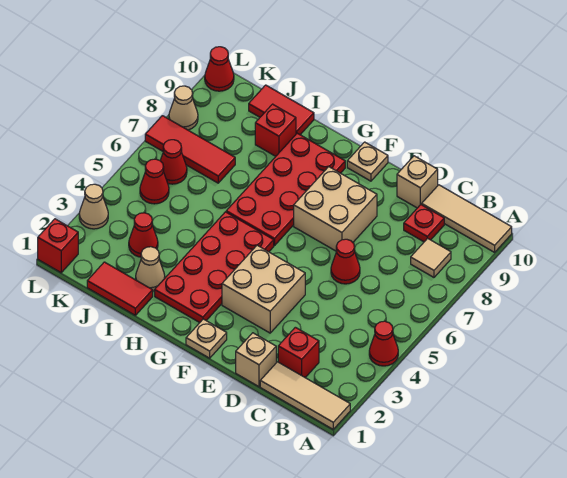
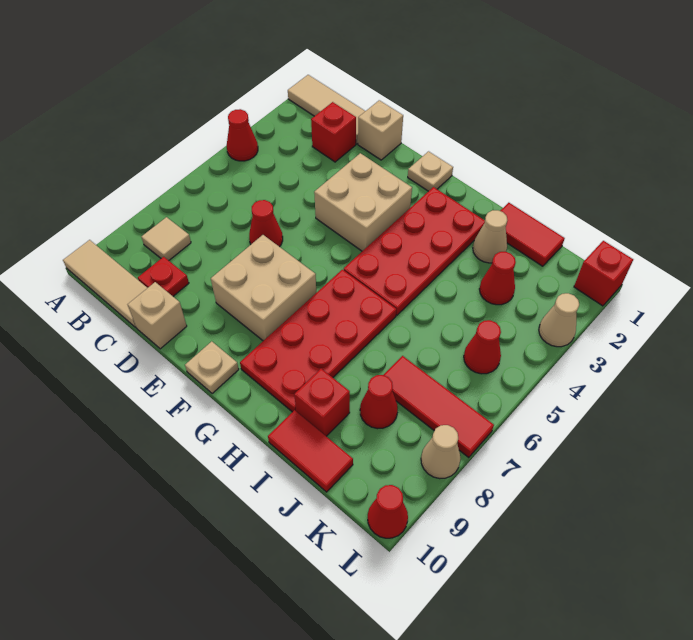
red 1x1 cone [160,140,187,184] -> red 1x1 cone moved to [360,375,398,429]

